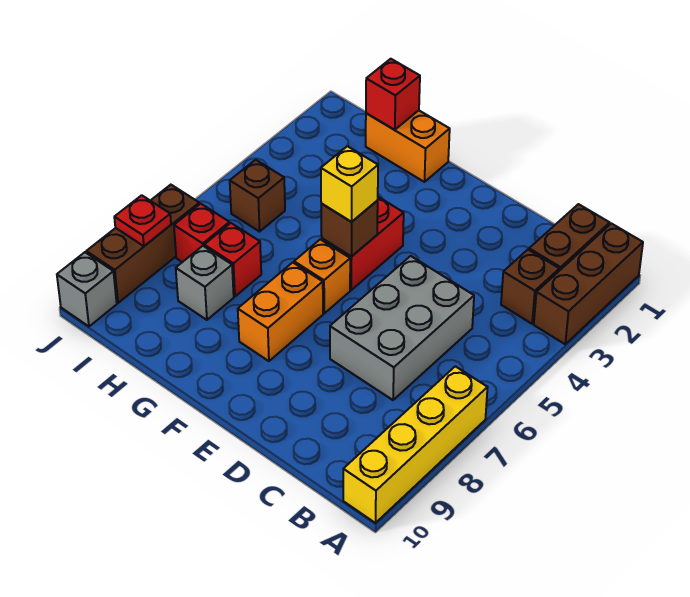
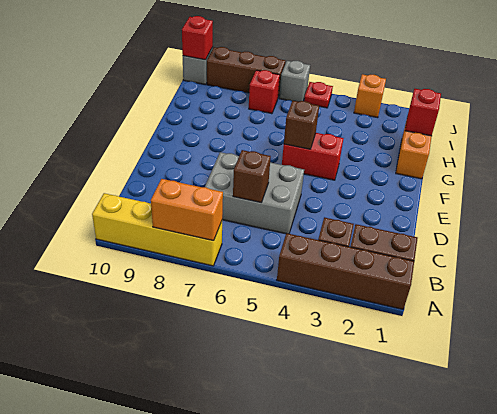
brown 1x3 brick [534,223,643,344] -> brown 1x4 brick [277,233,414,309]
yellow 1x1 brick [321,146,378,222] -> none
orange 1x1 brick [294,239,350,313] -> orange 1x1 brick moved to [354,74,386,118]
orange 1x2 brick [238,263,323,361] -> orange 1x2 brick moved to [151,179,223,241]
red 1x1 brick [204,223,261,296] -> red 1x1 brick moved to [182,16,213,60]
grey 1x1 brick [176,246,234,320] -> grey 1x1 brick moved to [279,61,310,102]
brown 1x1 brick [230,160,285,232] -> brown 1x1 brick moved to [233,150,271,203]
red 1x1 plate [114,195,171,246] -> red 1x1 plate moved to [304,82,333,108]

